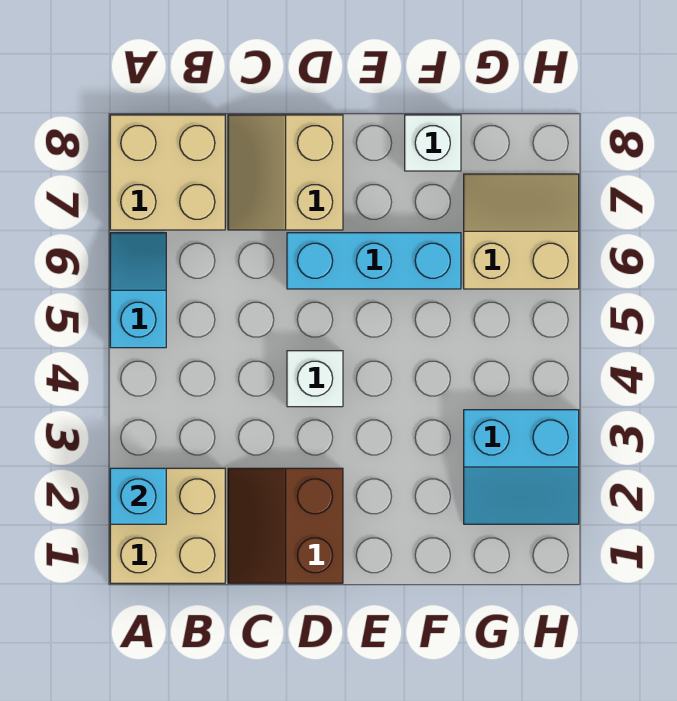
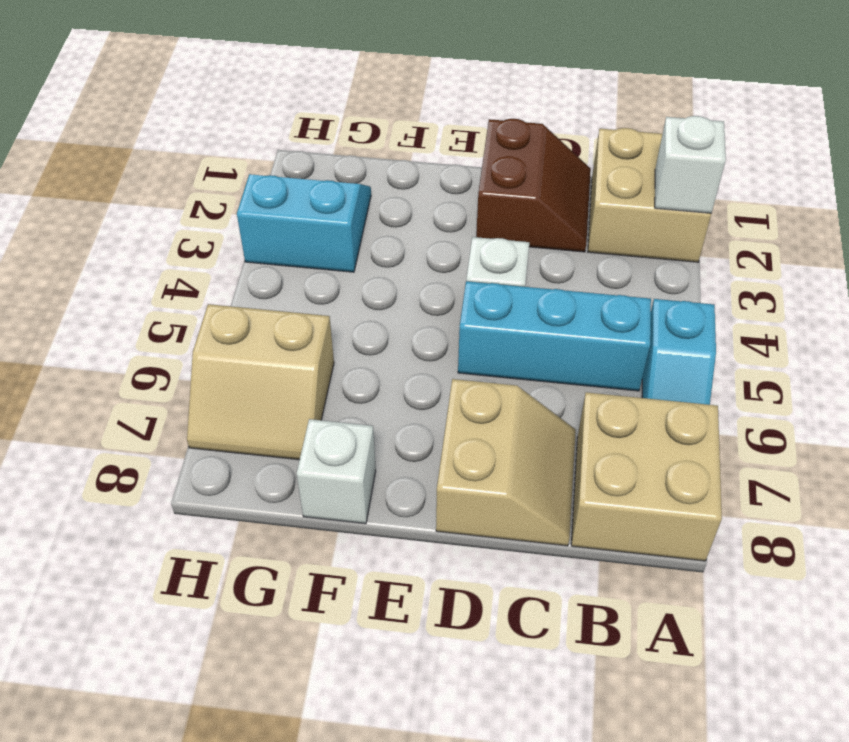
cyan 1x1 brick [110,468,166,524] -> white 1x1 brick [655,116,726,213]
cyan 1x3 brick [287,233,461,289] -> cyan 1x3 brick moved to [458,281,651,391]

